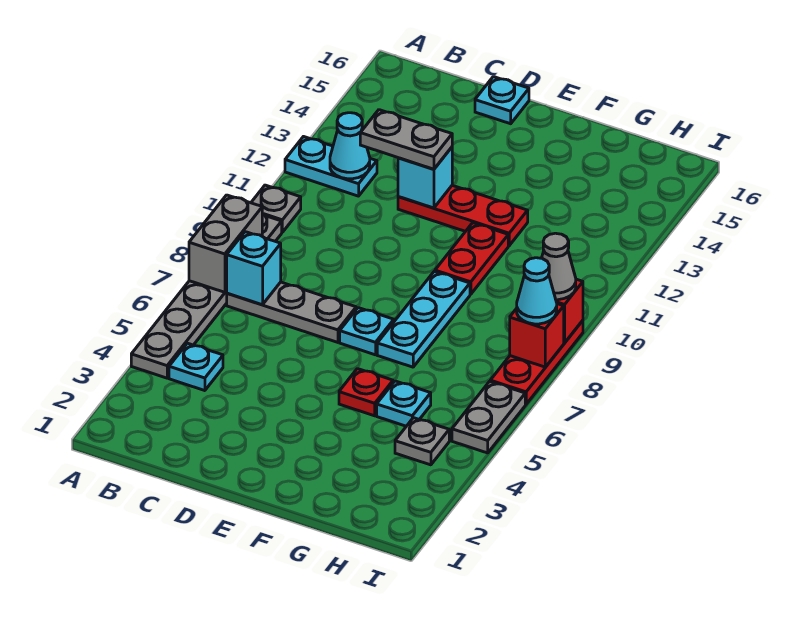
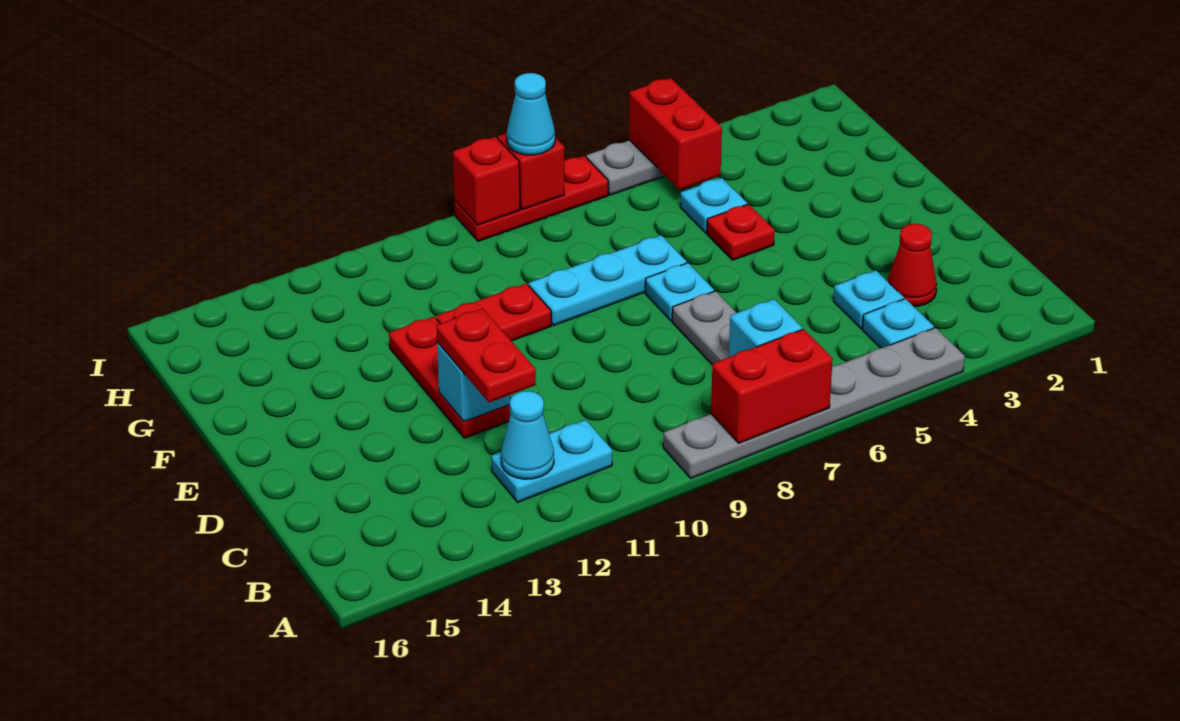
grey 1x2 brick [189,195,262,292] -> red 1x2 brick [711,329,833,443]
grey 1x1 plate [251,185,301,232] -> none
cyan 1x2 plate [285,137,377,196] -> cyan 1x2 plate turned to [491,420,612,502]
none -> red 1x1 cone [887,224,937,306]
grey 1x2 plate [360,110,452,169] -> red 1x2 plate [436,309,536,402]
cyan 1x1 plate [475,77,529,124] -> cyan 1x1 plate moved to [834,270,904,329]
grey 1x1 plate [395,418,449,465] -> none
none -> red 1x2 brick [629,78,722,190]
grey 1x1 cone [542,233,576,300] -> none

